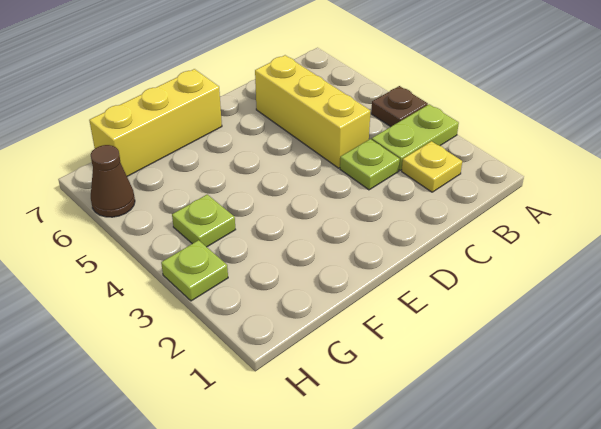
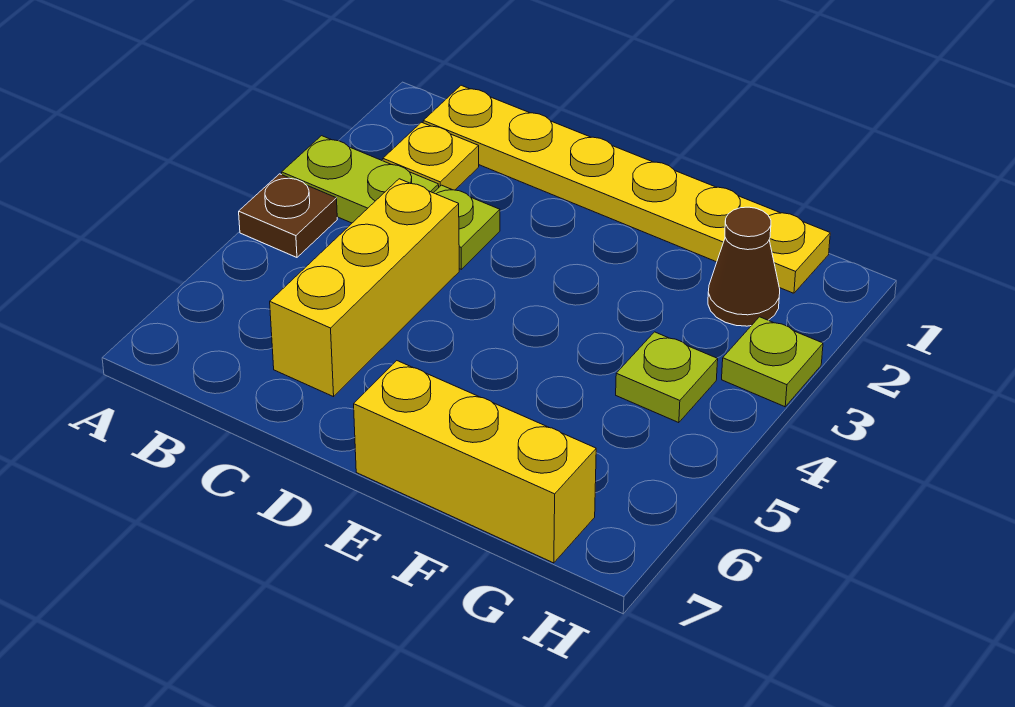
none -> yellow 1x6 plate [423,85,830,293]
brown 1x1 cone [91,145,135,217] -> brown 1x1 cone moved to [708,207,780,326]

